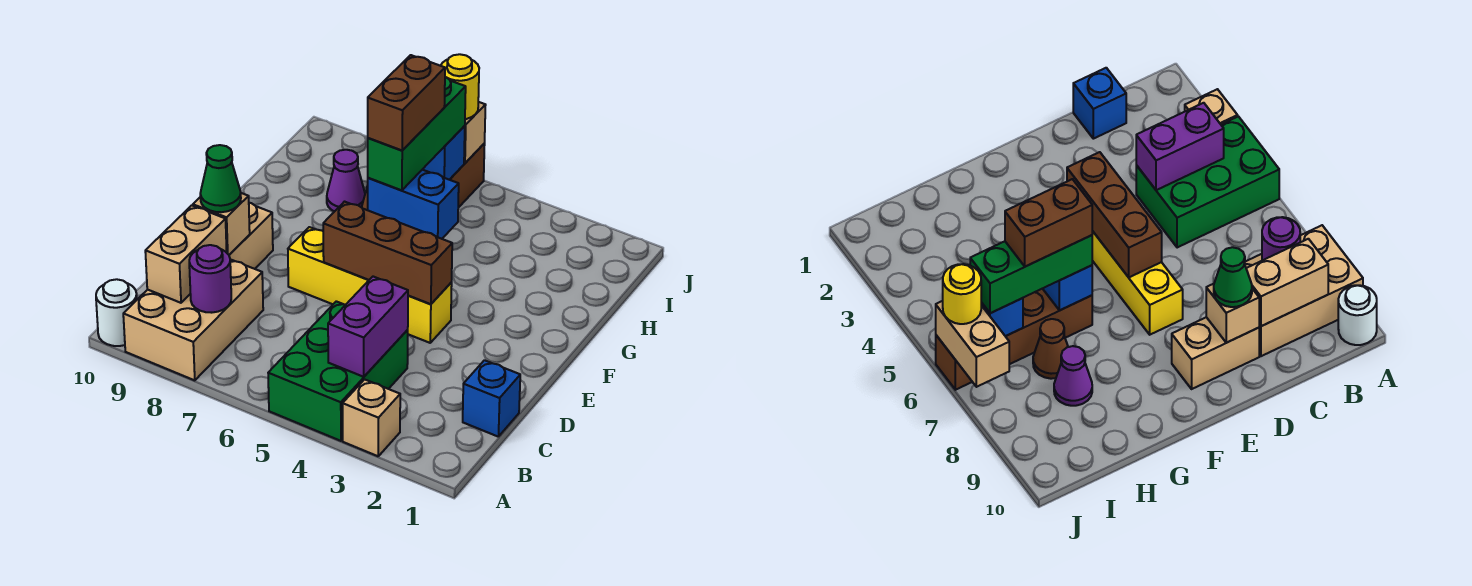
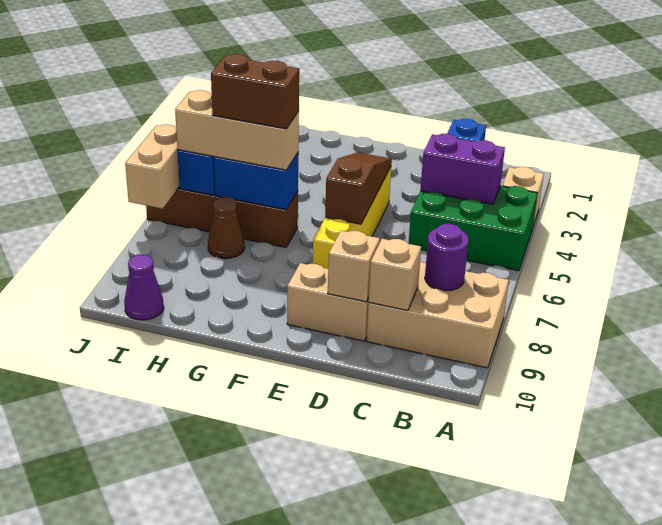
white 1x1 round brick [96,279,137,346] -> none
tan 1x2 brick [145,205,227,303] -> tan 1x1 brick [369,239,421,311]
green 1x1 cone [200,145,241,212] -> none
brown 1x3 brick [323,202,452,304] -> brown 1x3 slope [325,152,392,224]
blue 1x2 brick [368,170,459,239] -> blue 1x2 brick turned to [214,153,298,210]
green 1x3 brick [368,77,466,190] -> tan 1x3 brick [175,90,299,170]
purple 1x1 cone [327,150,365,212] -> purple 1x1 cone moved to [124,255,164,320]
yellow 1x1 round brick [441,54,479,119] -> none

